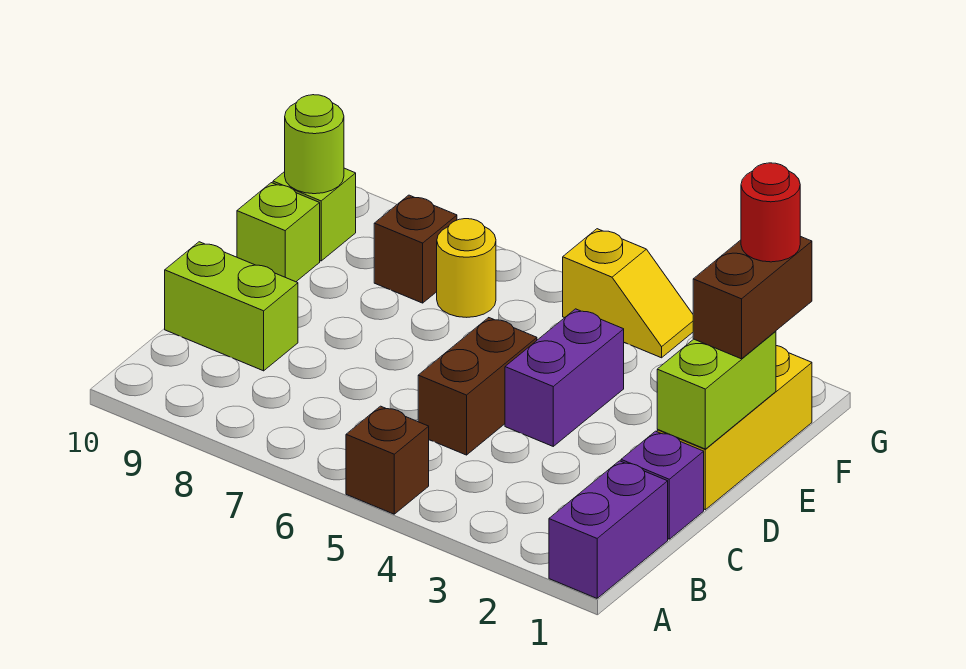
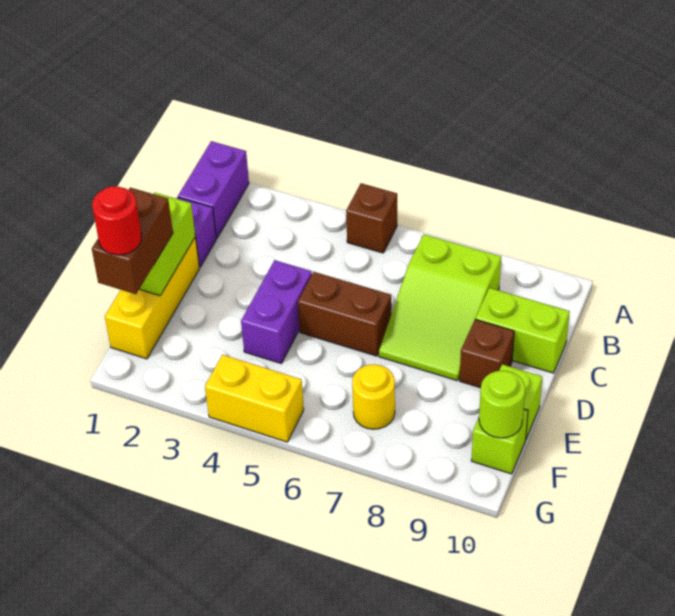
none -> lime 2x3 slope [379,234,501,381]
brown 1x2 brick [418,318,537,455] -> brown 1x2 brick turned to [298,272,391,356]
brown 1x1 brick [374,195,457,303] -> brown 1x1 brick moved to [460,319,514,388]
yellow 1x2 slope [563,229,693,358] -> yellow 1x2 brick [205,355,304,442]

